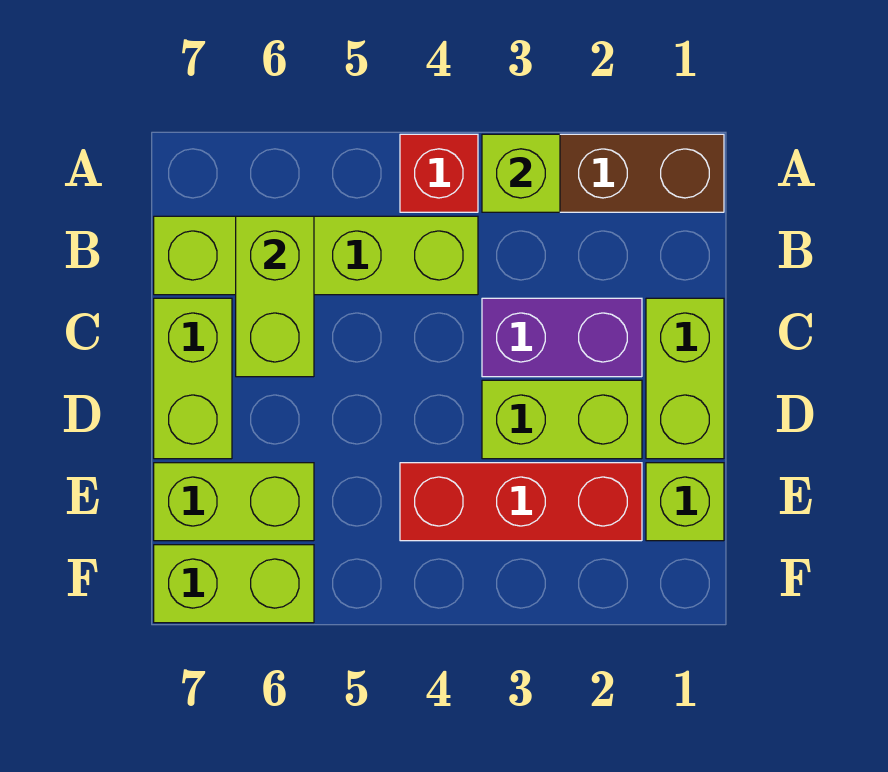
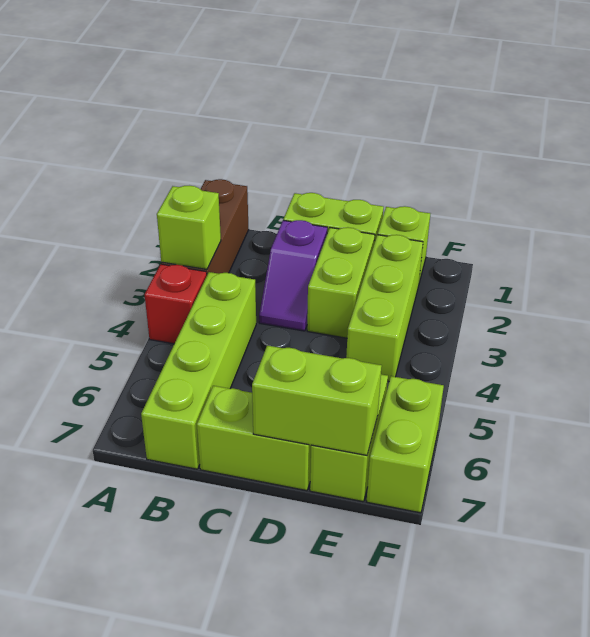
lime 1x2 brick [236,216,314,377] -> lime 1x2 brick moved to [252,345,382,455]
purple 1x2 brick [482,298,642,377] -> purple 1x2 slope [259,220,327,331]
red 1x3 brick [400,463,642,541] -> lime 1x3 brick [346,235,423,381]

